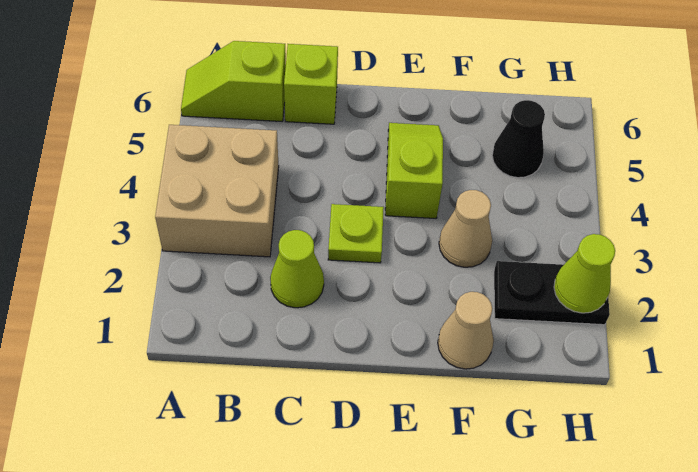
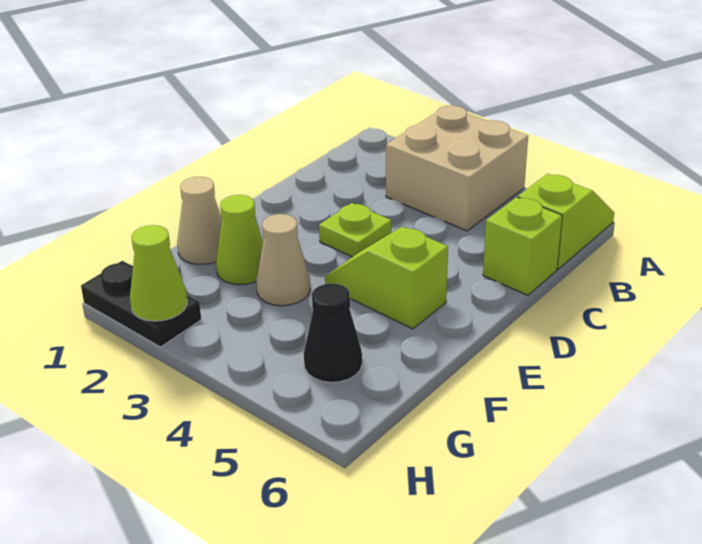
lime 1x1 cone [270,230,324,308] -> lime 1x1 cone moved to [216,195,263,285]
lime 1x2 slope [385,123,443,218] -> lime 1x2 slope turned to [325,226,448,329]
black 1x2 plate [494,261,610,325] -> black 1x2 plate turned to [81,261,201,347]

